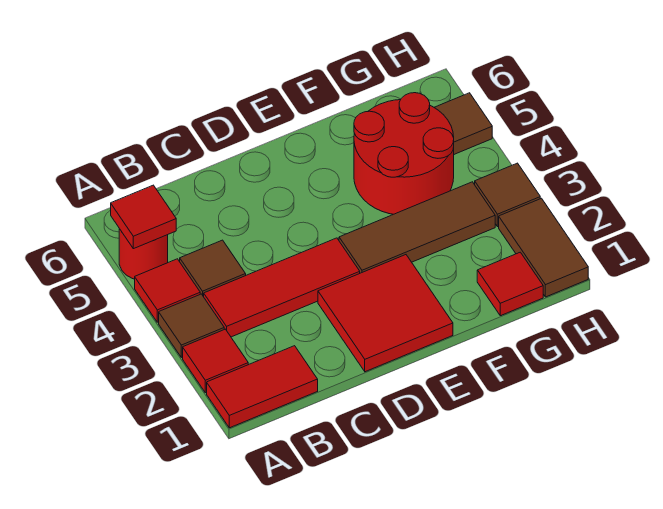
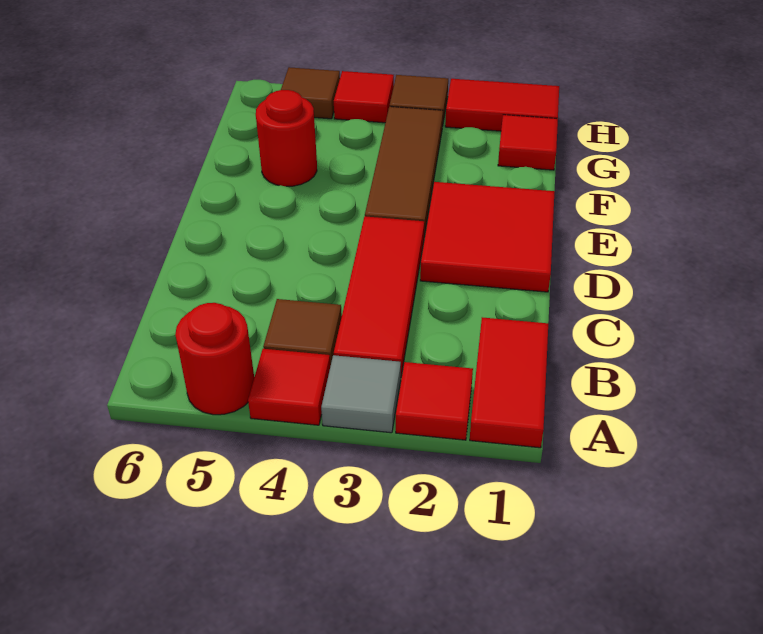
brown 1x1 tile [159,294,224,357] -> grey 1x1 tile [321,355,401,433]
red 1x1 tile [111,185,176,249] -> red 1x1 tile moved to [334,71,394,123]
red 2x2 round brick [354,93,454,214] -> red 1x1 round brick [256,90,317,186]
brown 1x2 tile [499,198,588,297] -> red 1x2 tile [445,79,559,131]

